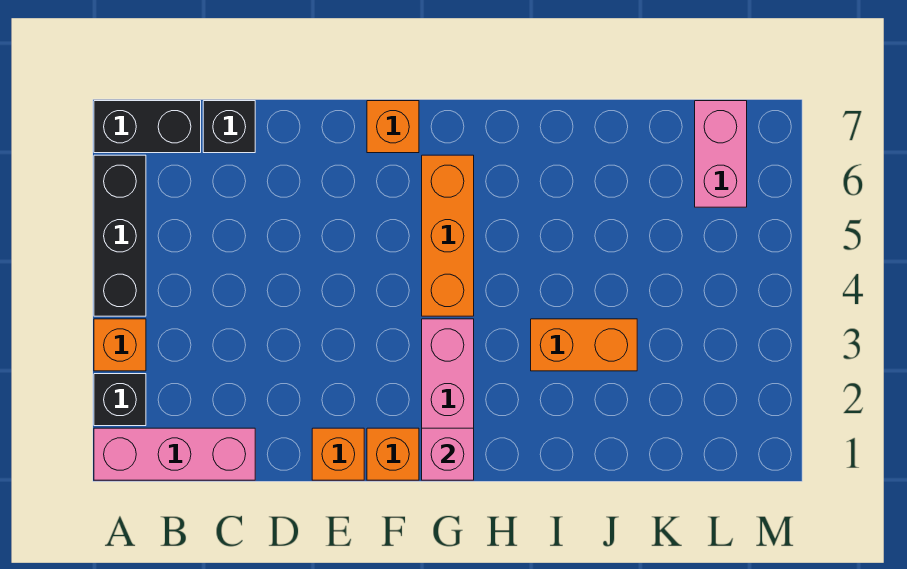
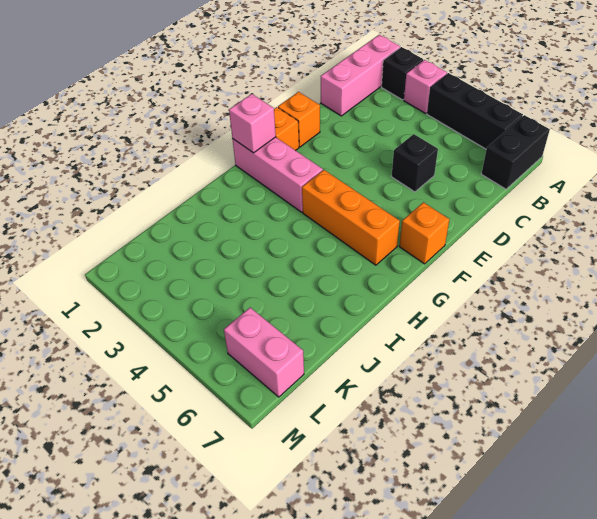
orange 1x1 brick [94,319,146,371] -> pink 1x1 brick [404,60,447,113]
black 1x1 brick [203,101,255,153] -> black 1x1 brick moved to [392,134,438,192]
orange 1x2 brick [531,319,637,371] -> none

